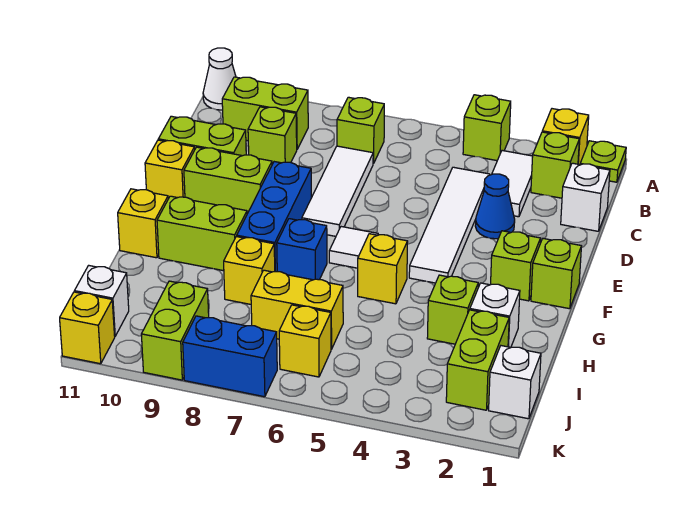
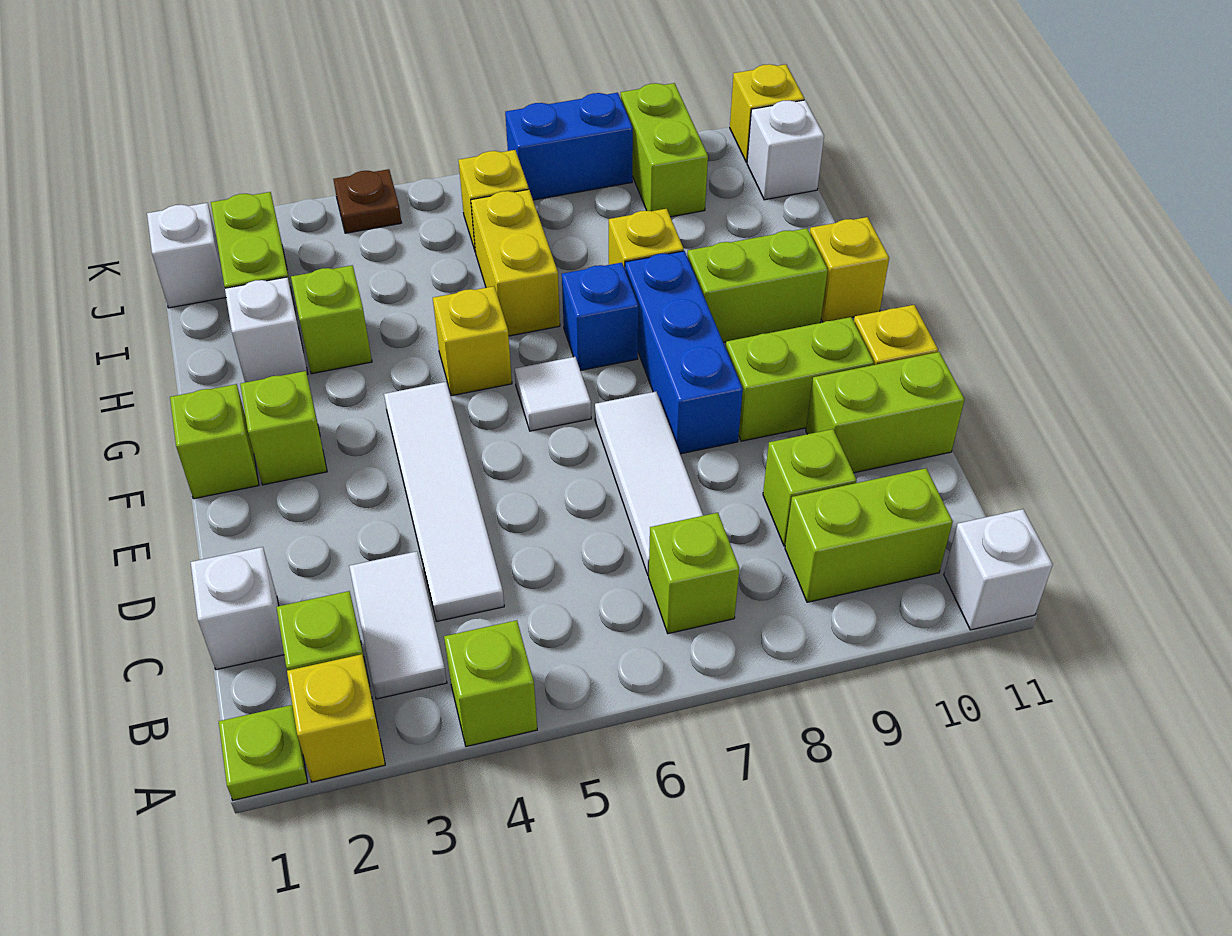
white 1x1 cone [203,48,236,110] -> white 1x1 brick [944,509,1053,630]
blue 1x1 cone [475,174,515,239] -> none
yellow 1x2 brick [251,270,343,349] -> yellow 1x2 brick turned to [471,189,560,336]
none -> brown 1x1 plate [333,169,401,233]

